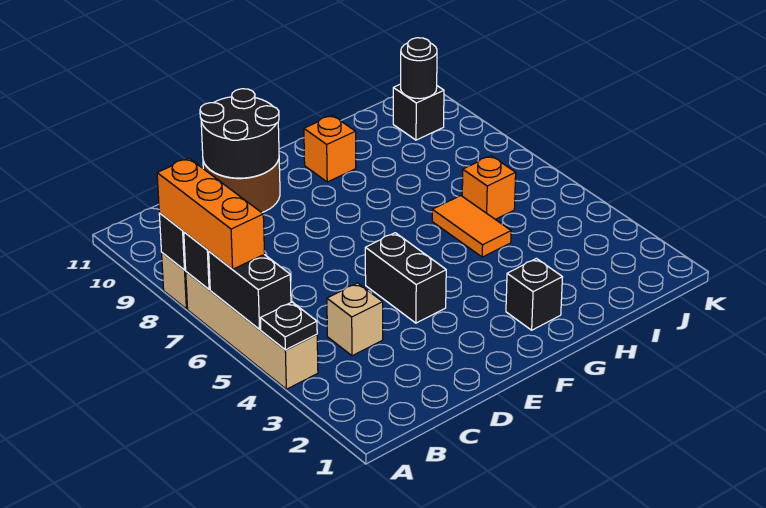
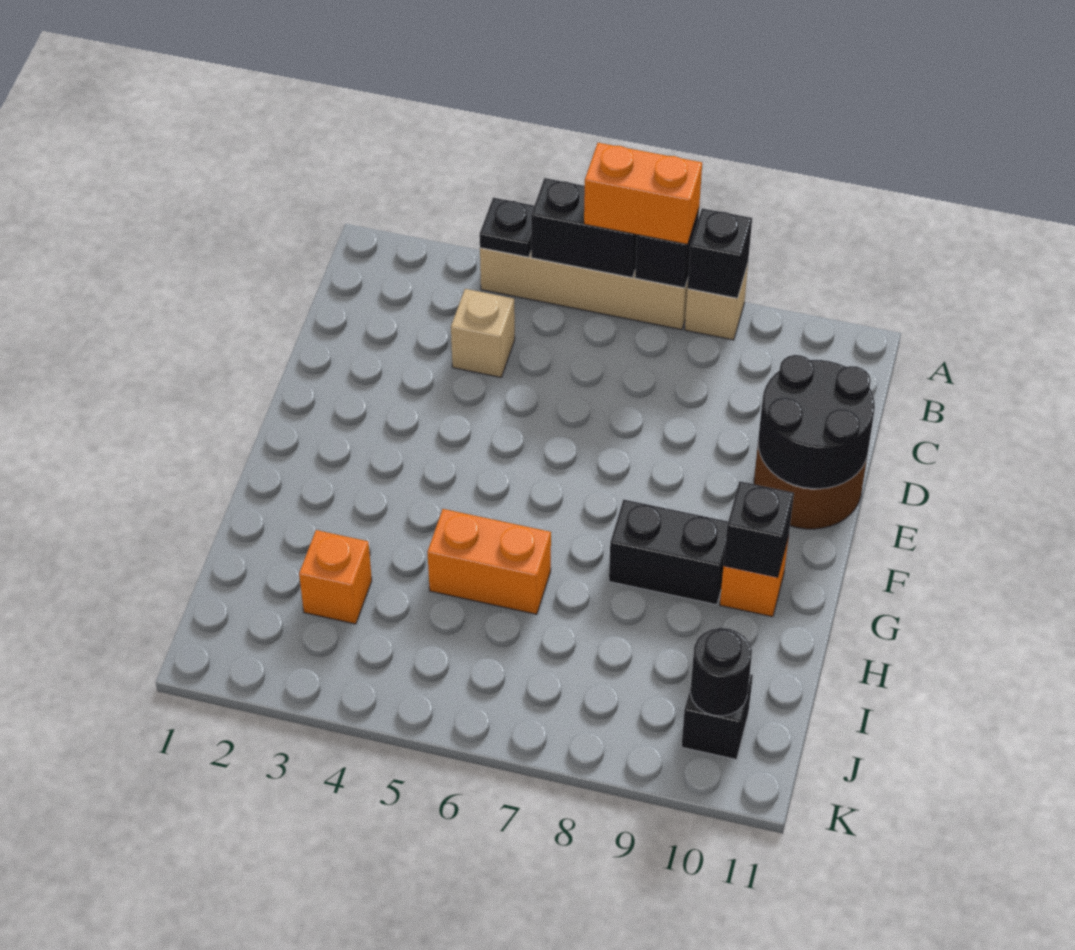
orange 1x3 brick [157,158,265,269] -> orange 1x2 brick [584,143,702,244]
black 1x2 brick [365,233,446,323] -> black 1x2 brick moved to [609,500,728,605]
black 1x1 brick [506,258,562,330] -> black 1x1 brick moved to [724,481,794,577]
orange 1x2 tile [432,196,511,257] -> orange 1x2 brick [427,509,551,614]
orange 1x1 brick [462,156,516,219] -> orange 1x1 brick moved to [299,530,372,624]

